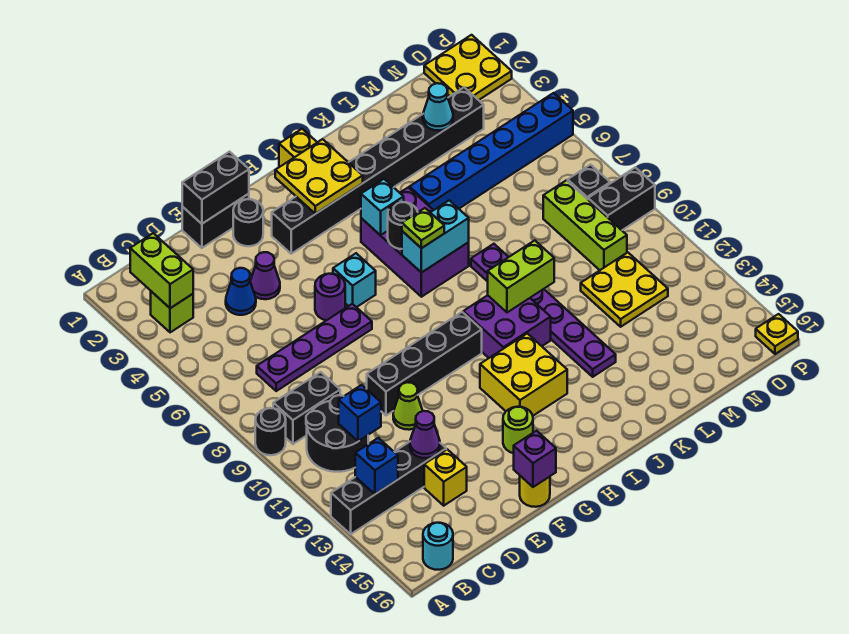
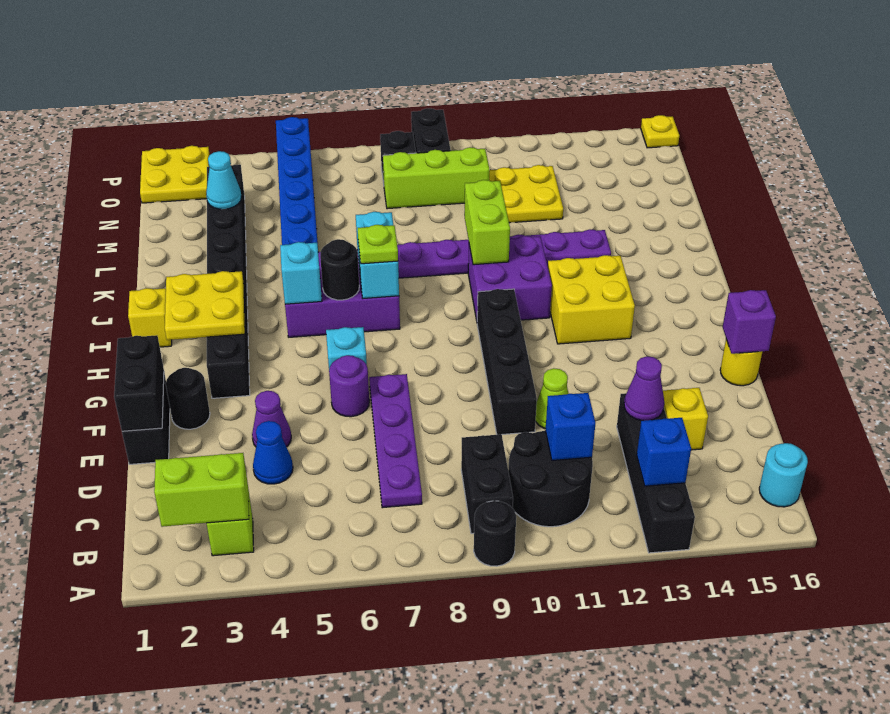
lime 1x1 round brick [503,407,533,453] -> none

